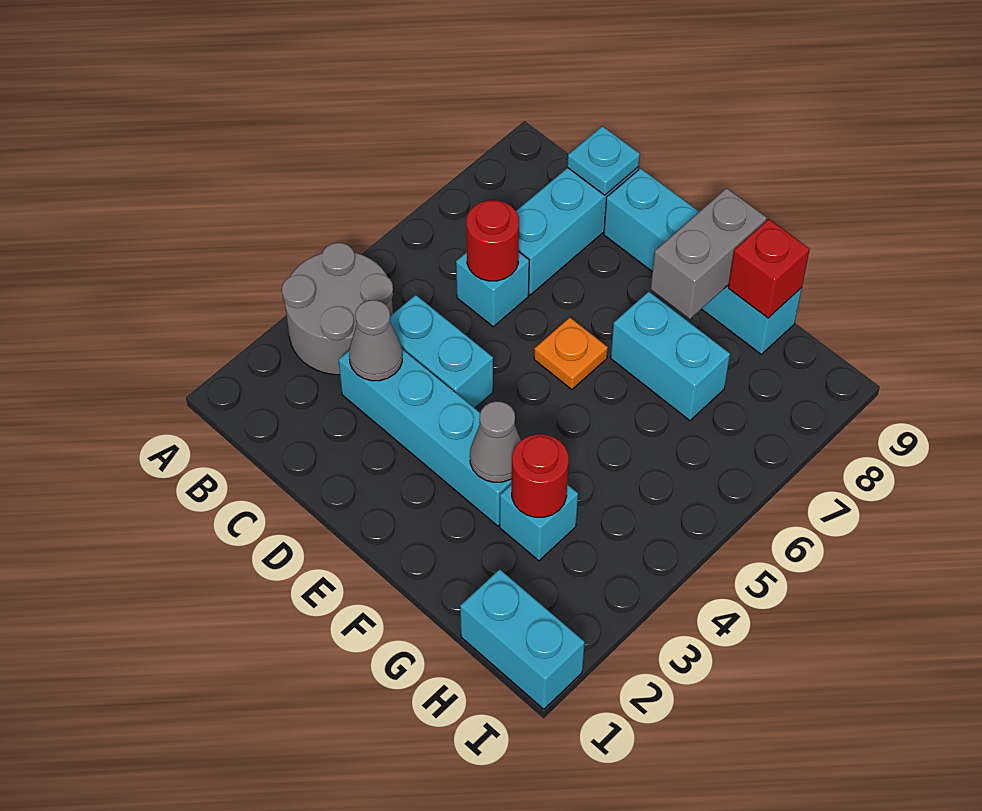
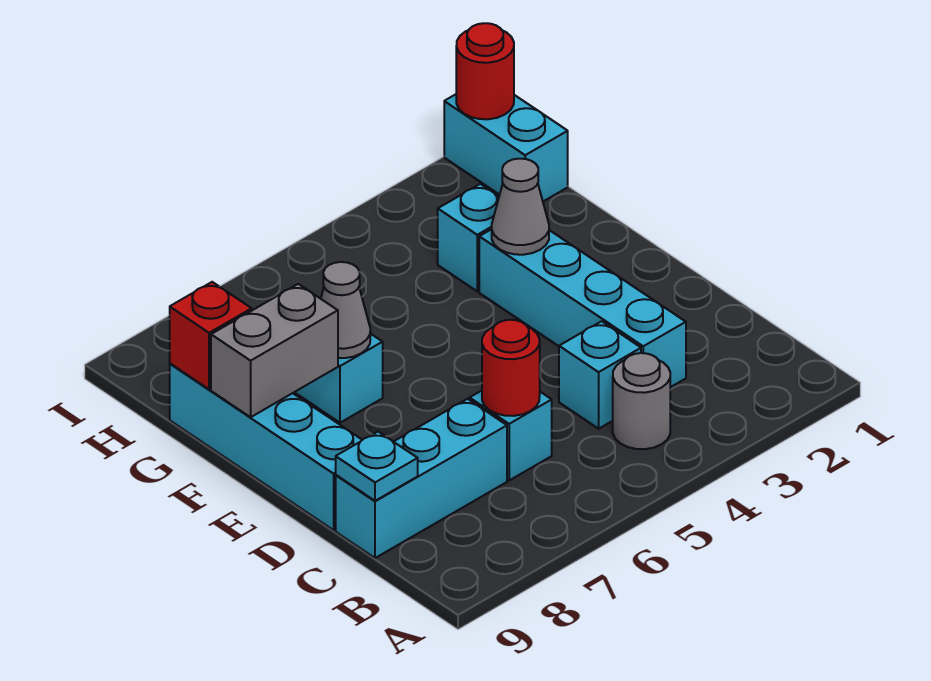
grey 2x2 round brick [282,243,393,375] -> grey 1x1 round brick [613,353,670,449]
grey 1x1 cone [349,300,402,381] -> grey 1x1 cone moved to [321,262,370,358]
cyan 1x2 brick [390,295,493,408] -> cyan 1x1 brick [559,321,641,429]
orange 1x1 plate [534,317,608,390] -> none
red 1x1 round brick [512,434,569,517] -> red 1x1 round brick moved to [456,23,514,119]

